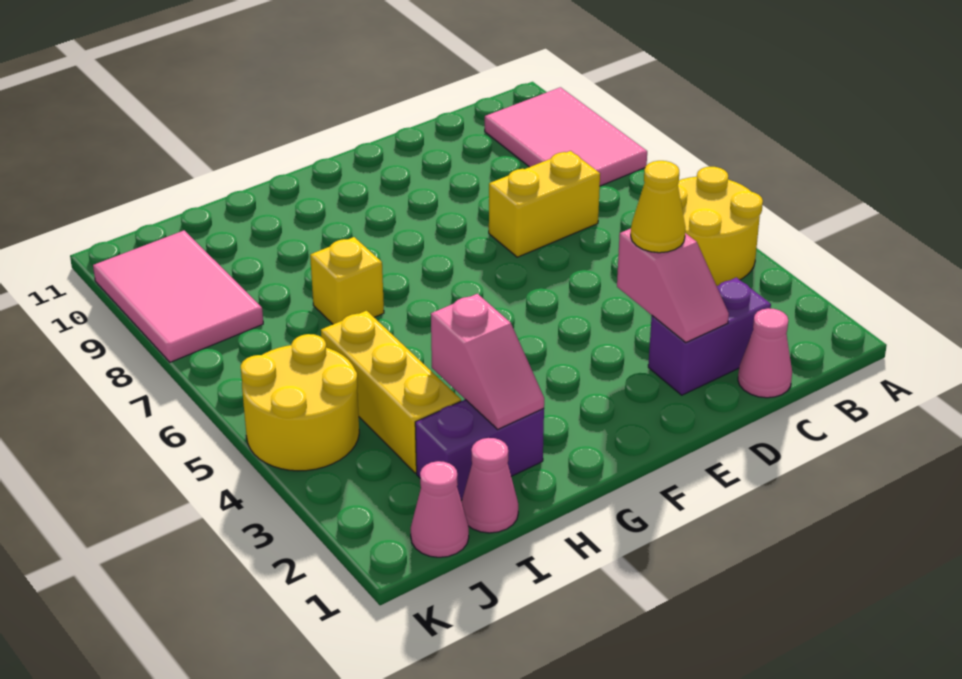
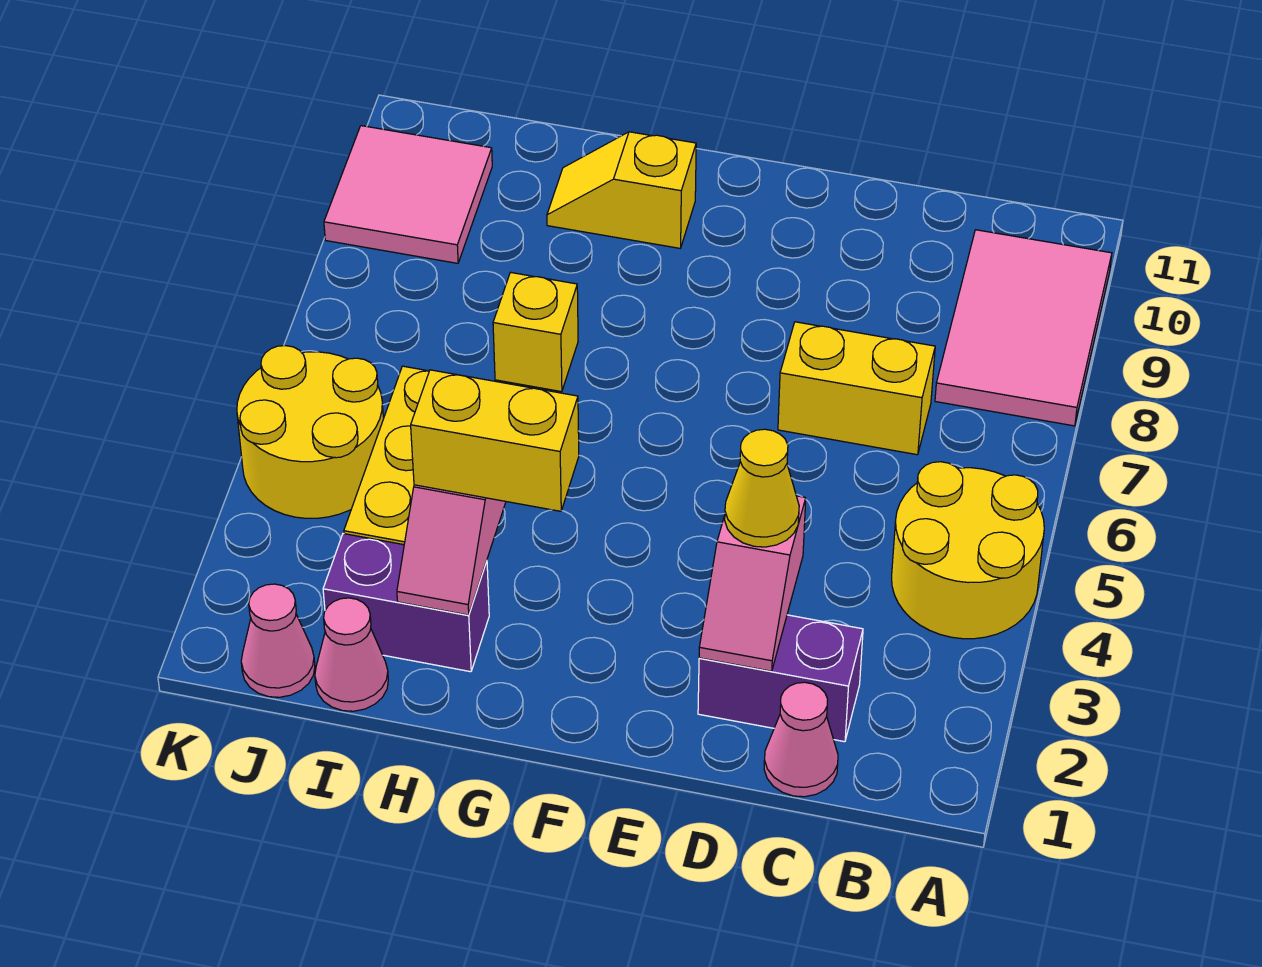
none -> yellow 1x2 brick [411,370,579,511]
none -> yellow 1x2 slope [547,132,696,248]
pink 2x3 tile [93,230,263,362] -> pink 2x2 tile [324,126,492,263]

